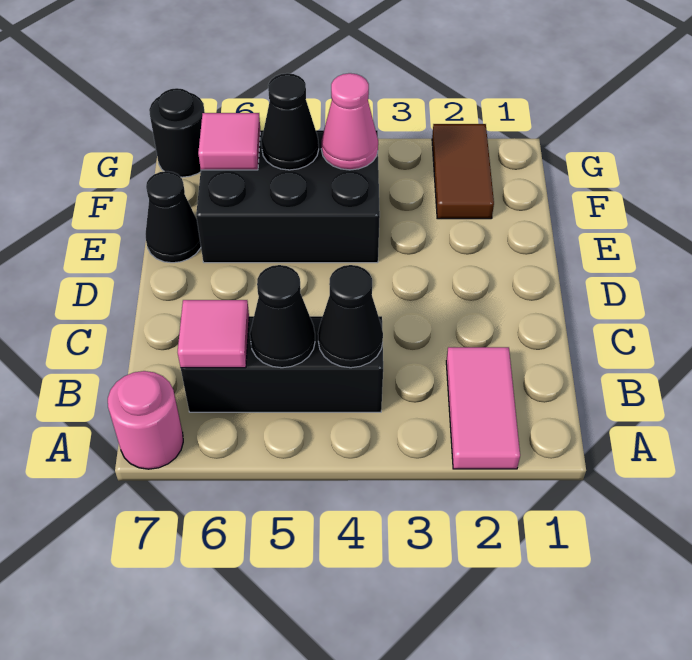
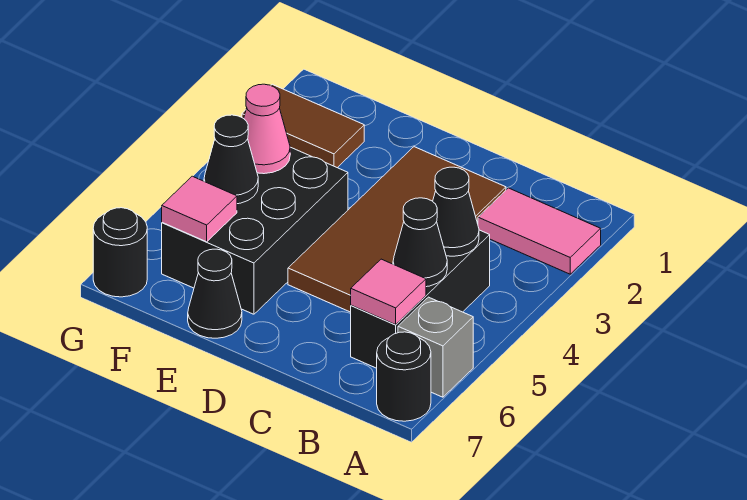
none -> grey 1x1 brick [398,297,473,397]
pink 1x1 round brick [108,371,183,469] -> black 1x1 round brick [377,332,431,421]
none -> brown 2x4 tile [288,147,506,312]

